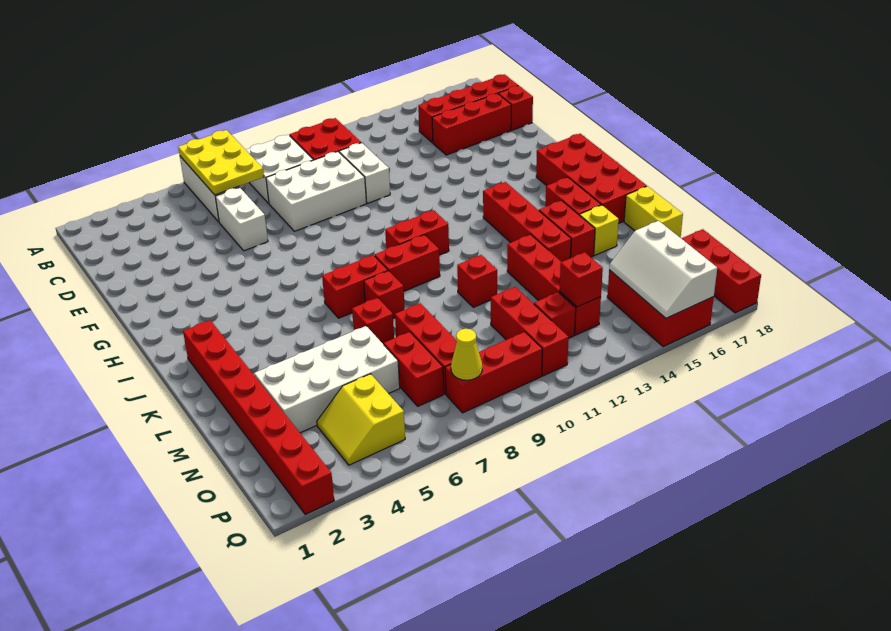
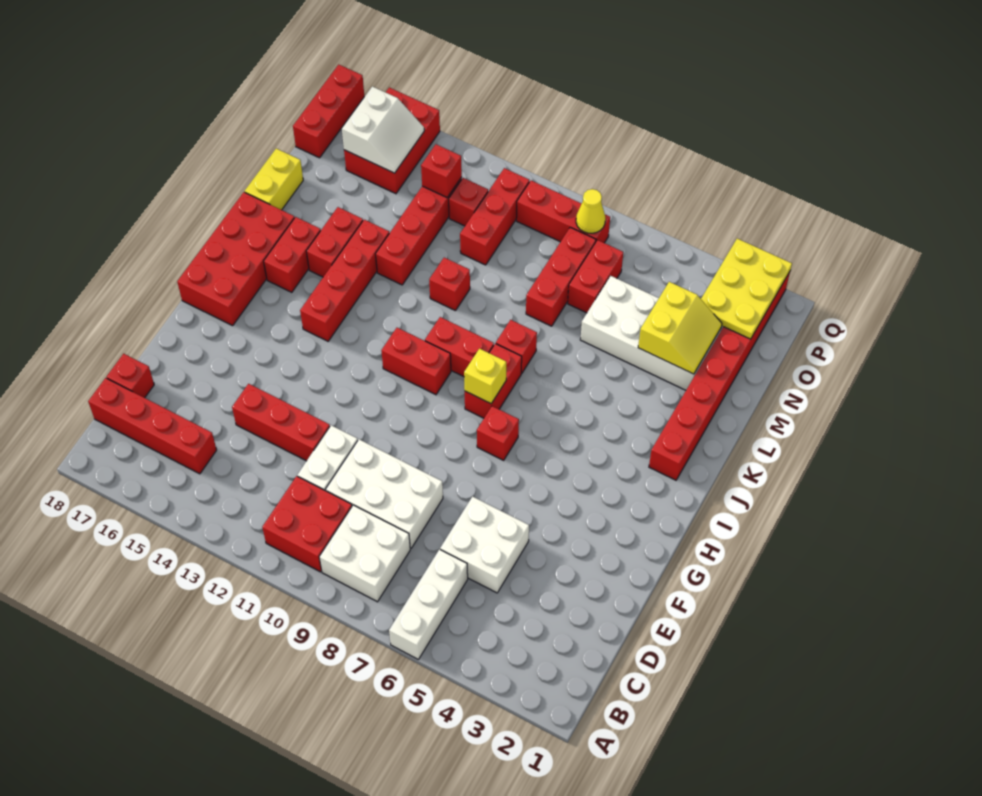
yellow 2x3 plate [178,130,264,195] -> yellow 2x3 plate moved to [701,239,792,339]
white 1x2 brick [215,187,268,251] -> white 2x2 brick [440,496,529,593]
red 1x3 brick [432,93,511,155] -> red 1x3 brick moved to [232,384,330,461]
red 1x2 brick [322,255,388,318] -> red 1x2 brick turned to [465,344,522,418]
red 1x1 brick [352,298,394,345] -> red 1x1 brick moved to [477,406,519,460]
yellow 1x1 brick [580,205,619,255] -> yellow 1x1 brick moved to [464,349,506,404]
yellow 2x2 slope [317,374,405,465] -> yellow 2x2 slope moved to [638,282,722,374]
white 2x3 slope [609,221,717,318] -> white 2x2 slope [342,86,424,173]

